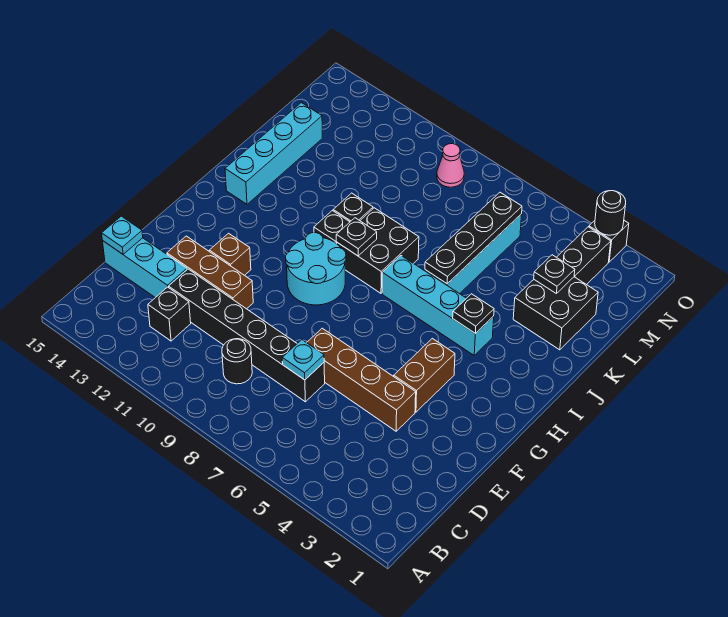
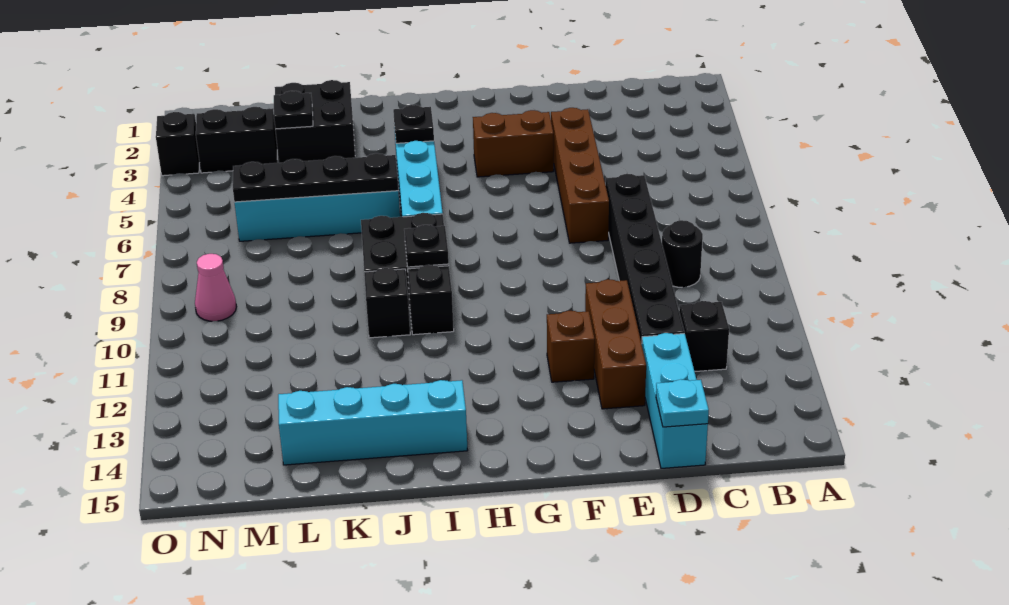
cyan 1x1 plate [282,340,324,380] -> none
cyan 2x2 round brick [286,233,346,305] -> none
black 1x1 round brick [595,191,626,235] -> none

